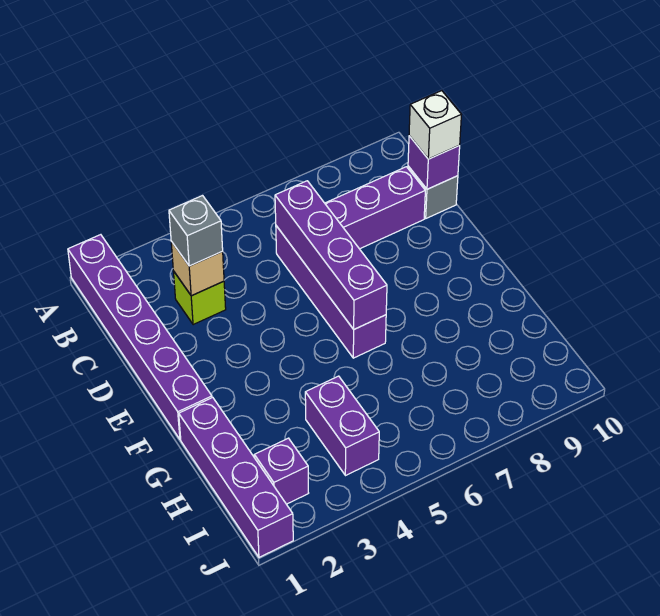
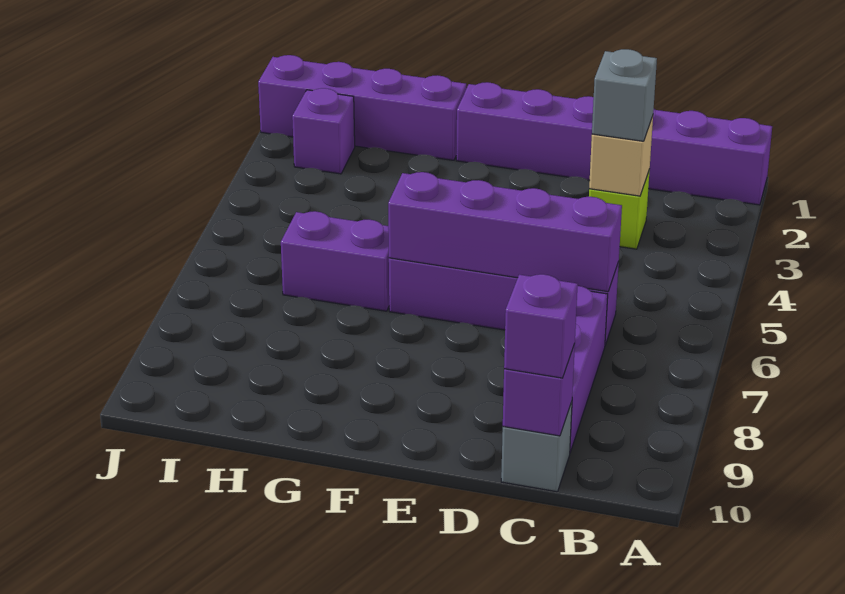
white 1x1 brick [409,91,461,159] -> purple 1x1 brick [504,274,578,378]
purple 1x2 brick [305,376,379,476] -> purple 1x2 brick moved to [281,211,389,311]

